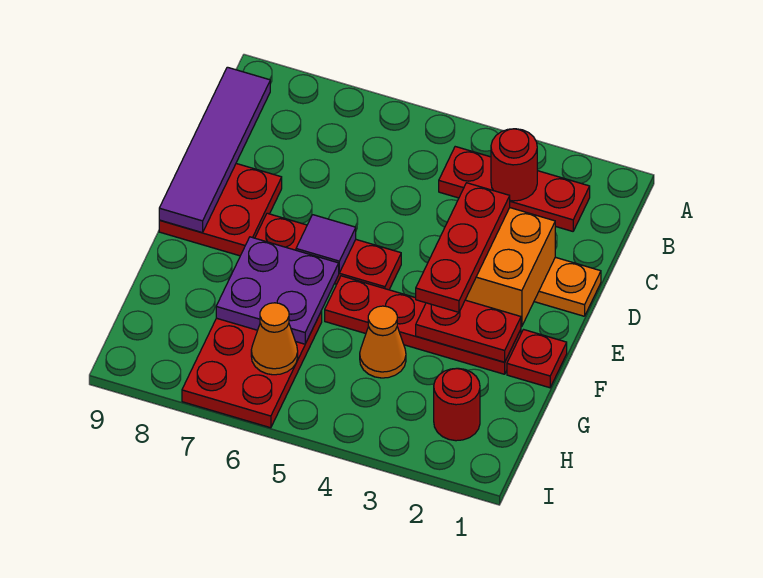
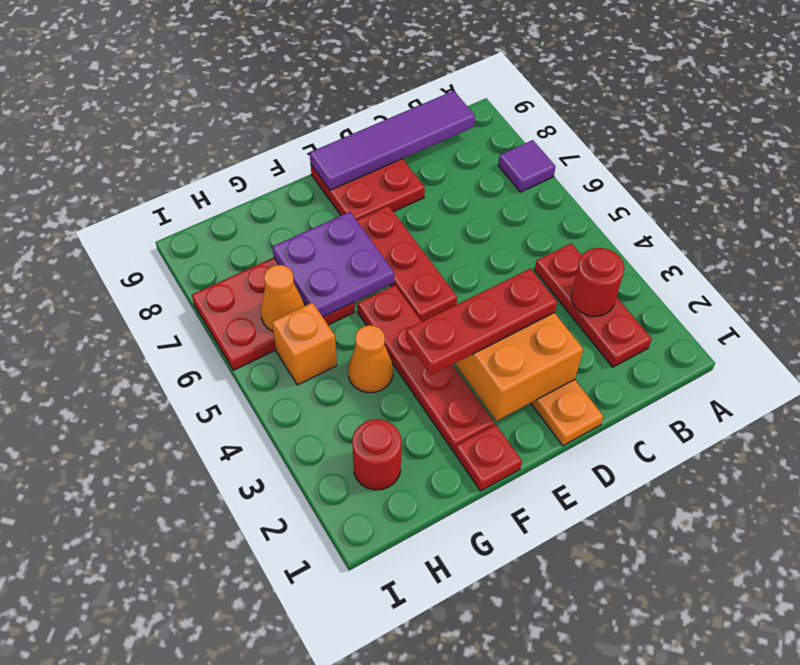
purple 1x1 tile [296,215,356,273] -> purple 1x1 tile moved to [498,140,556,192]
red 1x2 plate [416,300,521,362] -> none
none -> orange 1x1 brick [272,302,337,385]

